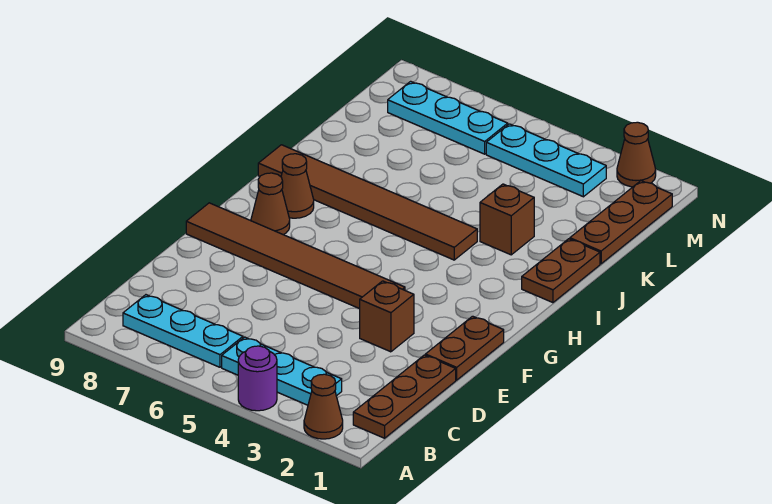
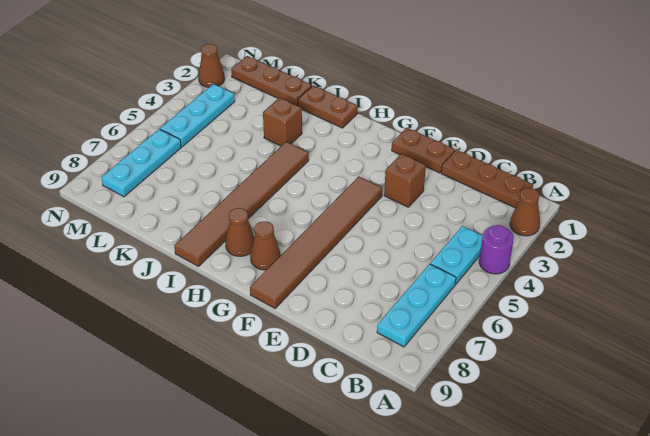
cyan 1x3 plate [222,337,342,405] -> cyan 1x2 plate [430,226,483,284]

